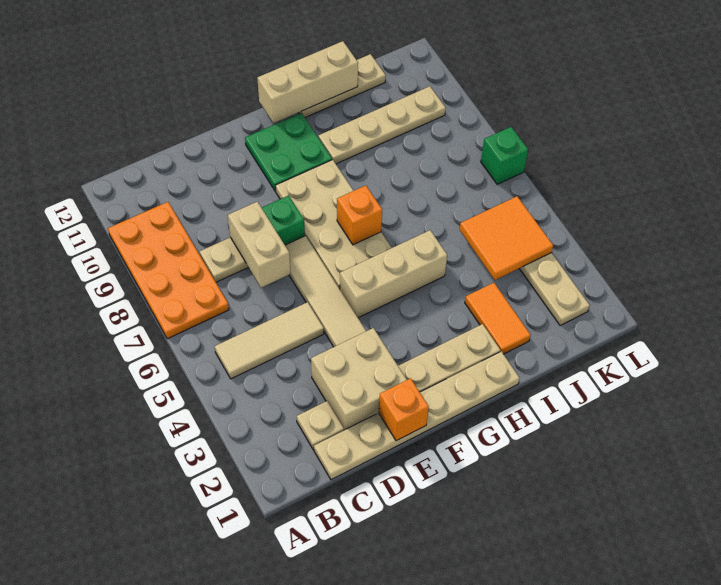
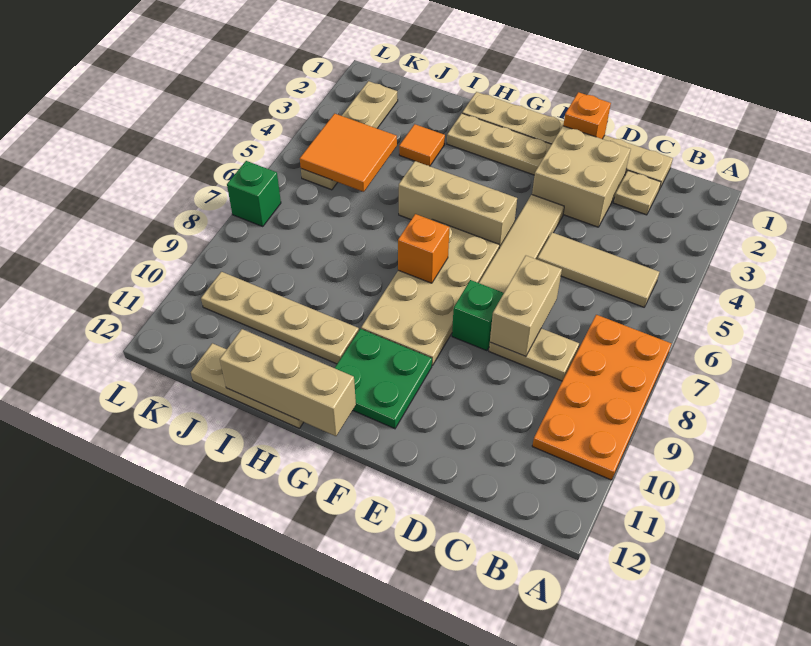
orange 1x2 tile [465,283,531,354] -> orange 1x1 tile [399,124,445,166]

